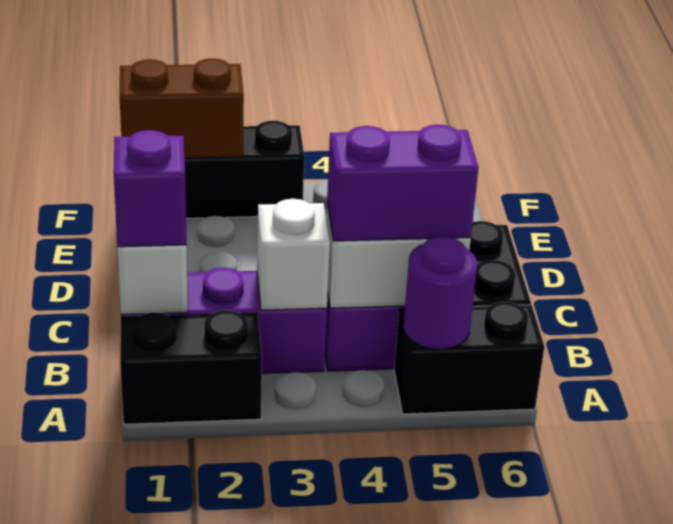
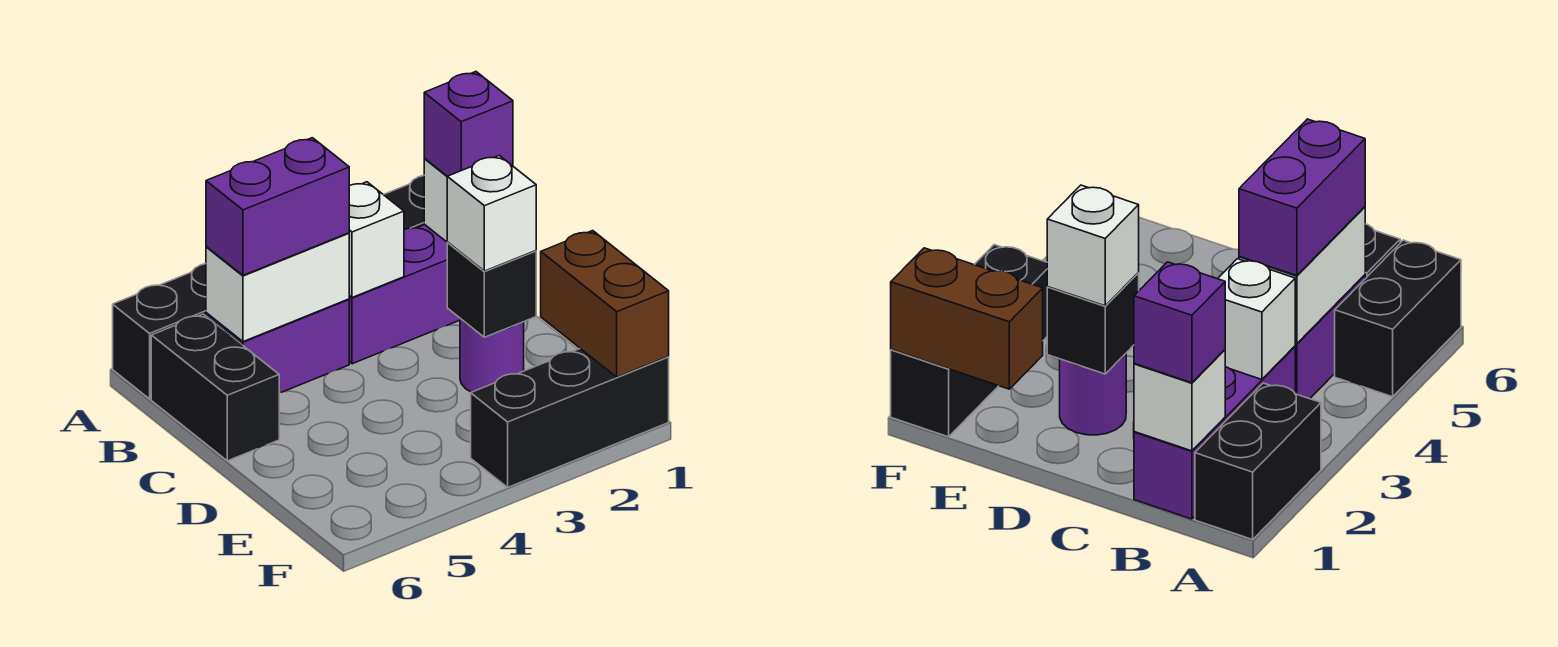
purple 1x1 round brick [404,236,477,349] -> purple 1x1 round brick moved to [460,319,524,392]
none -> black 1x1 brick [447,242,536,337]
none -> white 1x1 brick [447,155,536,271]
brown 1x2 brick [120,59,244,158] -> brown 1x2 brick turned to [541,231,669,377]

